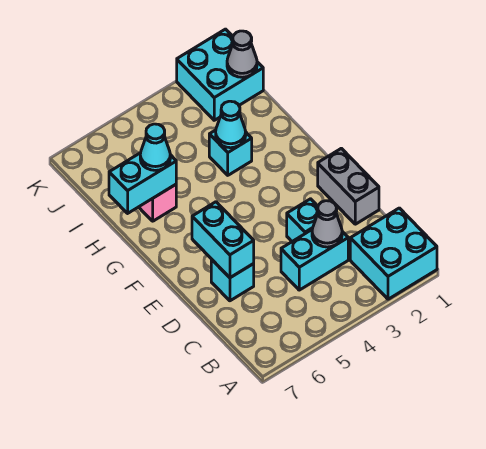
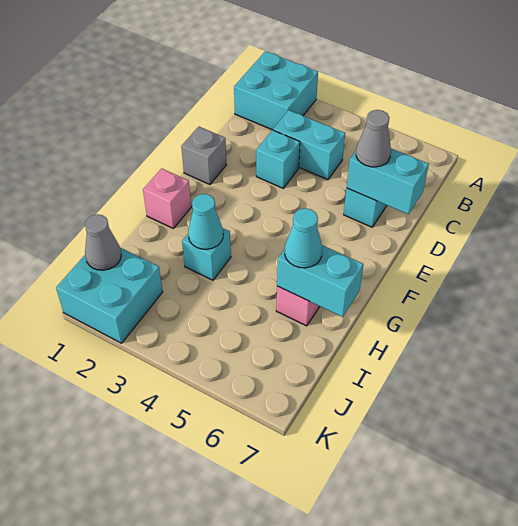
grey 1x1 cone [312,201,342,247] -> grey 1x1 cone moved to [356,110,391,167]
grey 1x2 brick [318,148,379,224] -> grey 1x1 brick [181,127,226,185]
cyan 1x2 brick [192,202,254,278] -> cyan 1x2 brick turned to [347,149,429,214]
none -> pink 1x1 brick [143,168,191,229]

